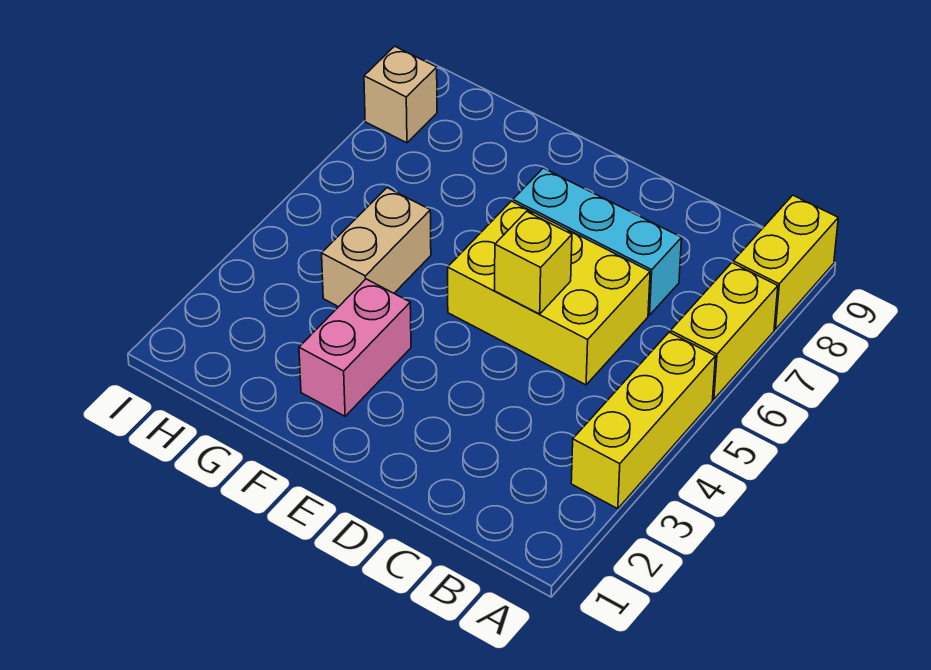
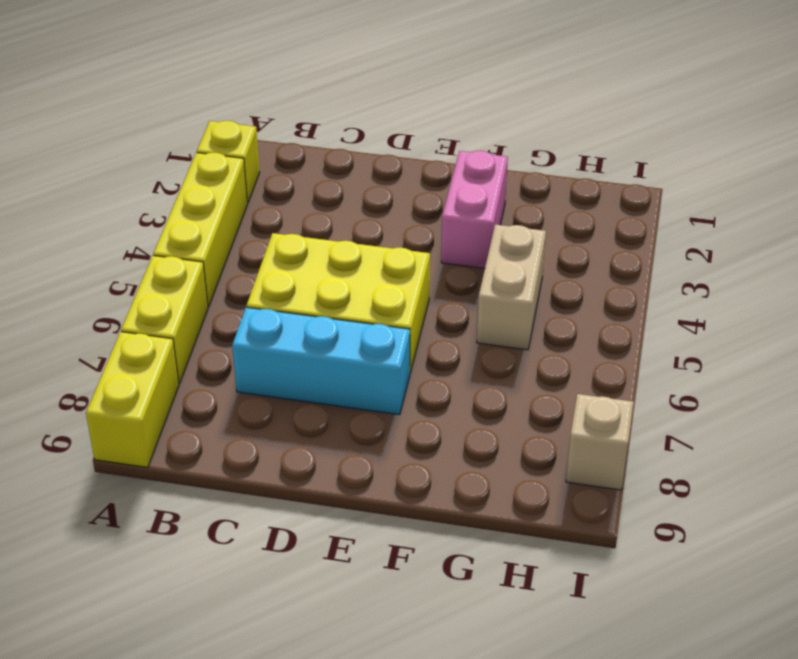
yellow 1x1 brick [495,211,572,314] -> yellow 1x1 brick moved to [197,121,260,203]

